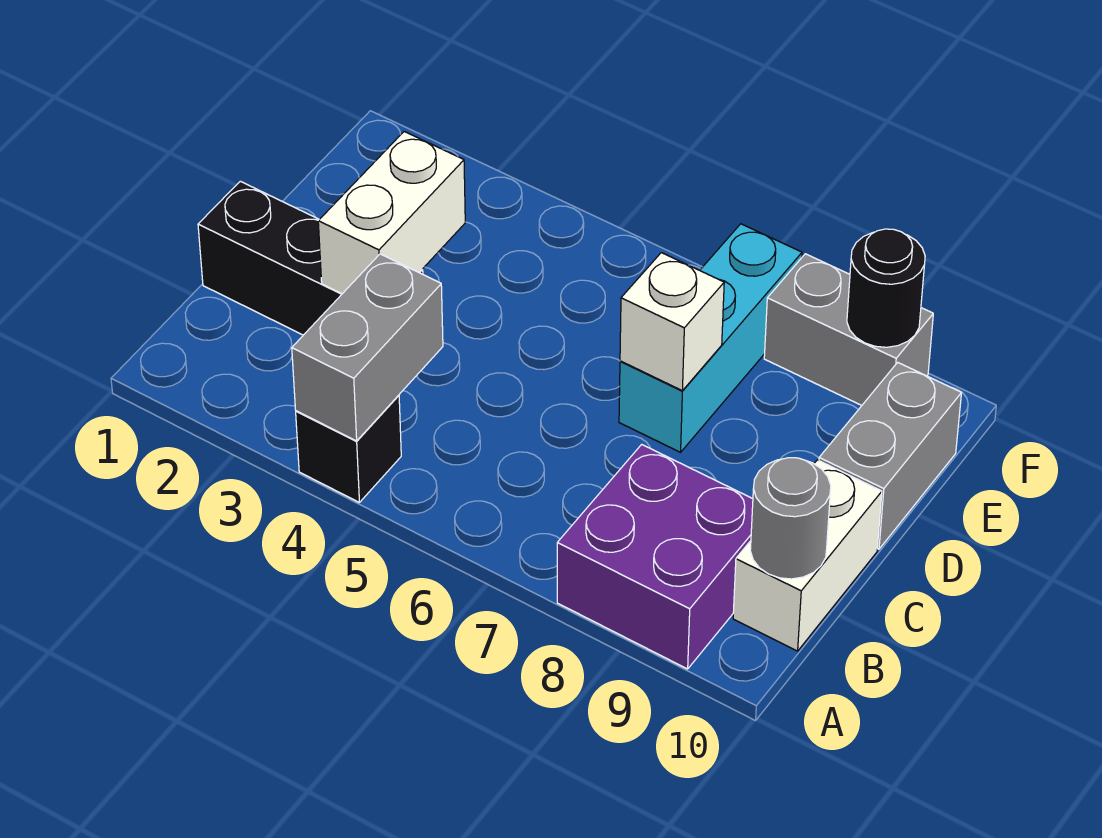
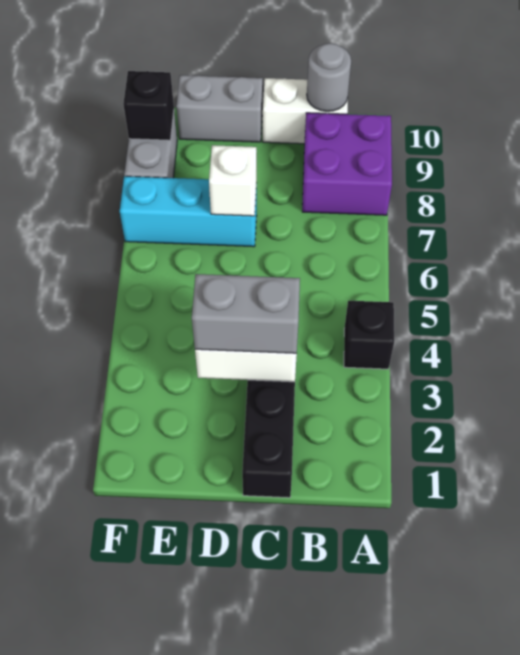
grey 1x2 brick [292,254,443,441] -> grey 1x2 brick moved to [192,274,300,353]
black 1x1 round brick [847,229,925,347] -> black 1x1 brick [123,71,174,140]

